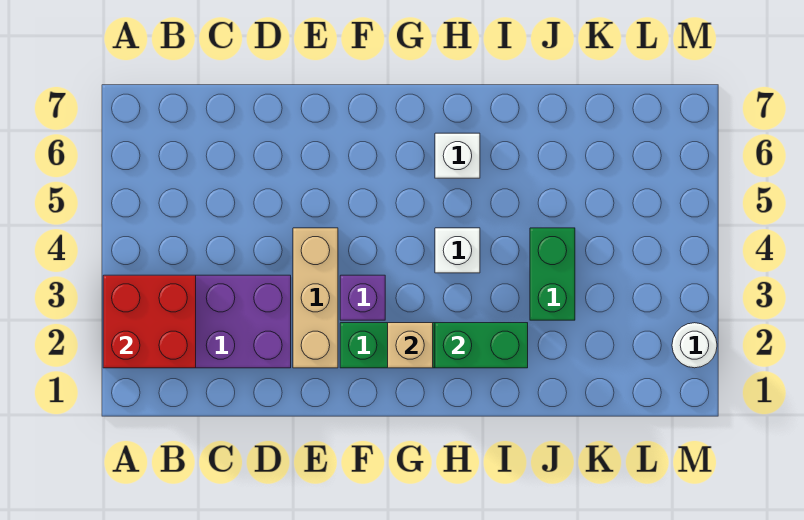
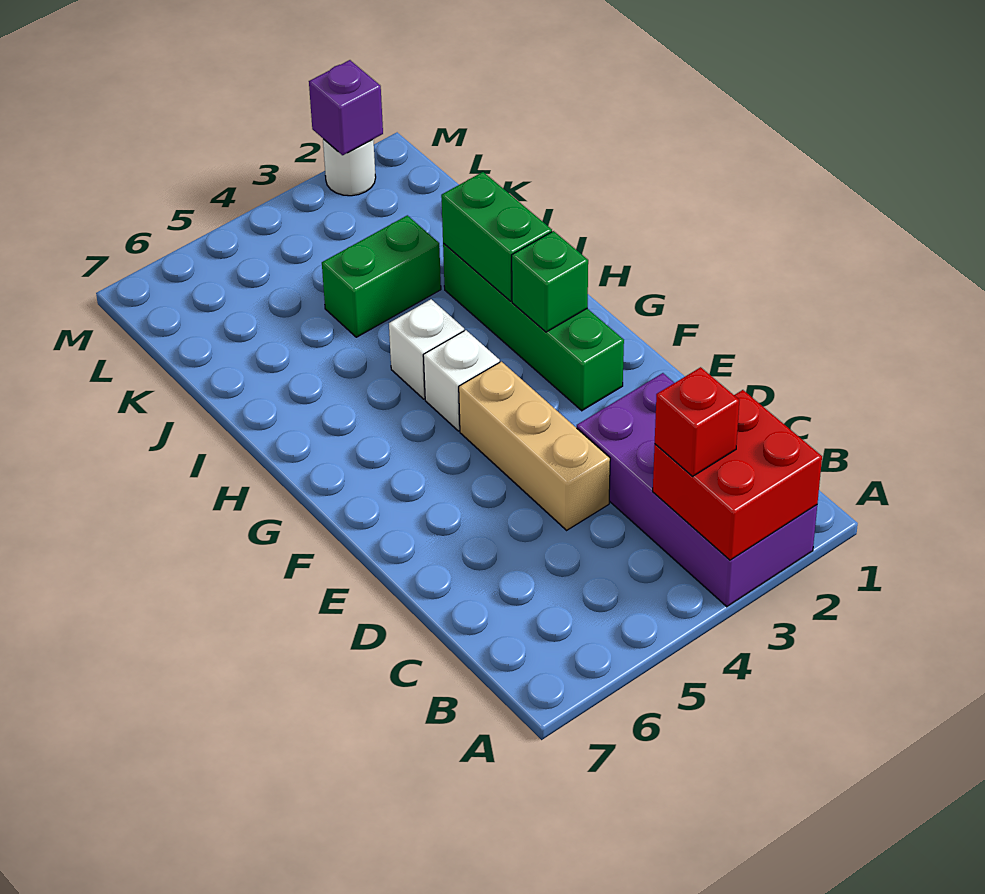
none -> red 1x1 brick [655,367,739,476]
tan 1x3 brick [293,228,338,368] -> tan 1x3 brick turned to [459,362,610,530]
purple 1x1 brick [340,275,385,320] -> purple 1x1 brick moved to [309,60,383,155]
tan 1x1 brick [388,323,433,368] -> green 1x1 brick [512,231,588,332]
white 1x1 brick [435,133,480,178] -> white 1x1 brick moved to [423,330,500,431]

